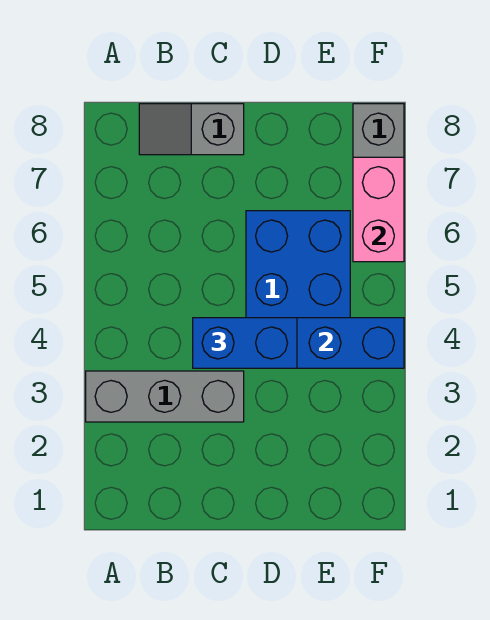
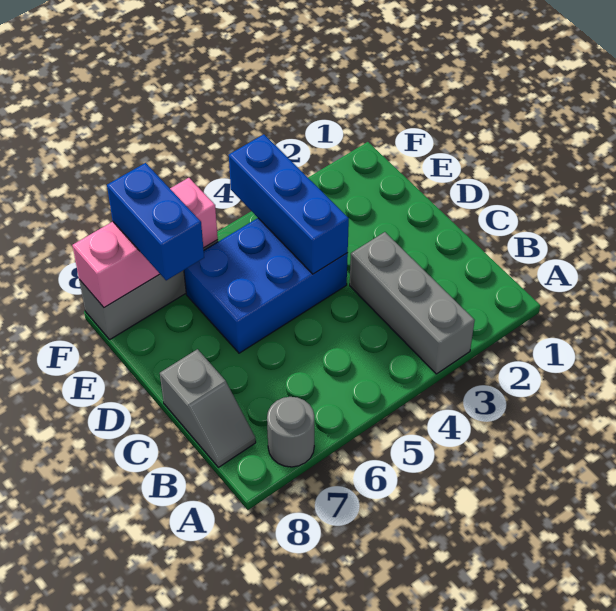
none -> grey 1x1 round brick [267,397,314,467]
blue 1x2 brick [193,318,297,368] -> blue 1x2 brick moved to [107,163,204,280]
pink 1x2 brick [353,157,404,262] -> pink 1x3 brick [72,178,218,308]

